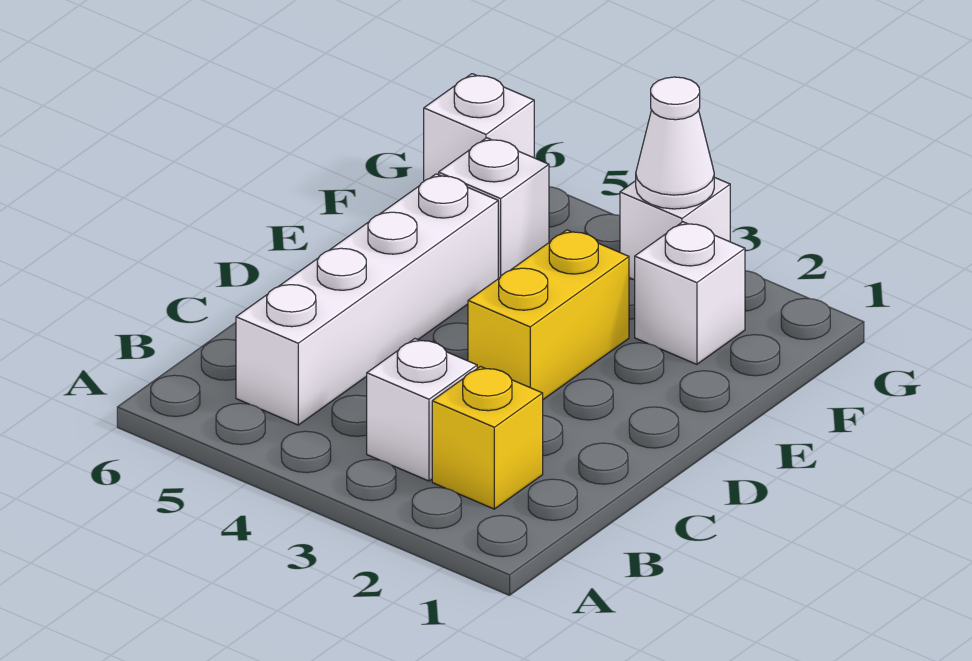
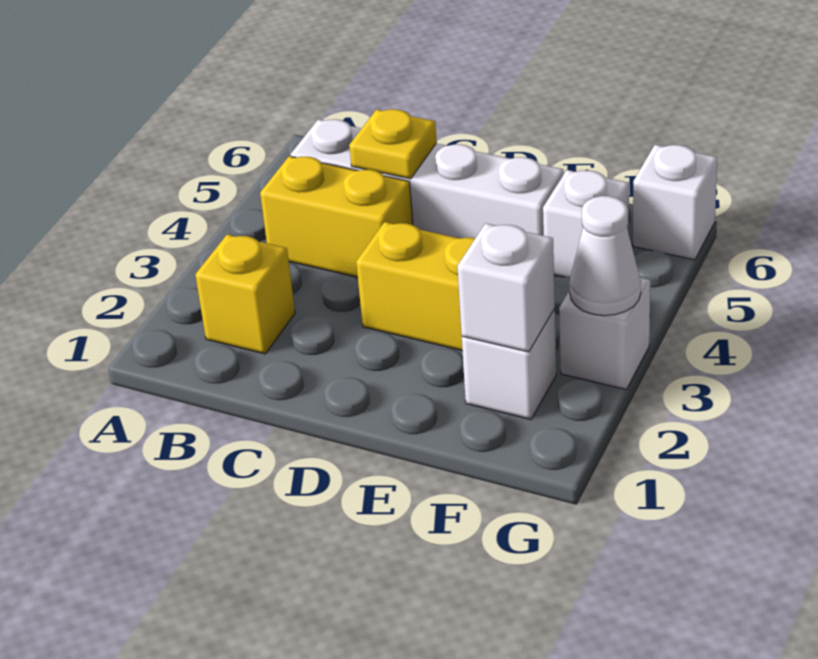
white 1x1 brick [367,339,477,481] -> white 1x1 brick moved to [457,223,555,352]
none -> yellow 1x2 brick [260,156,413,277]
none -> yellow 1x1 plate [349,109,437,179]

